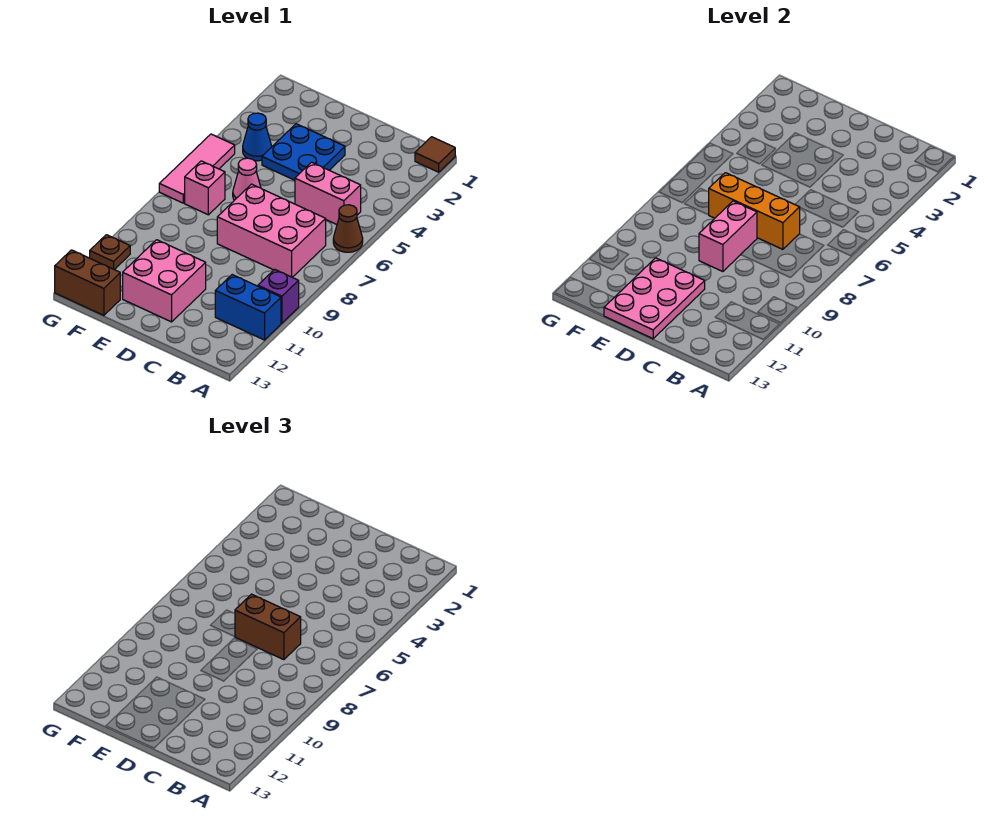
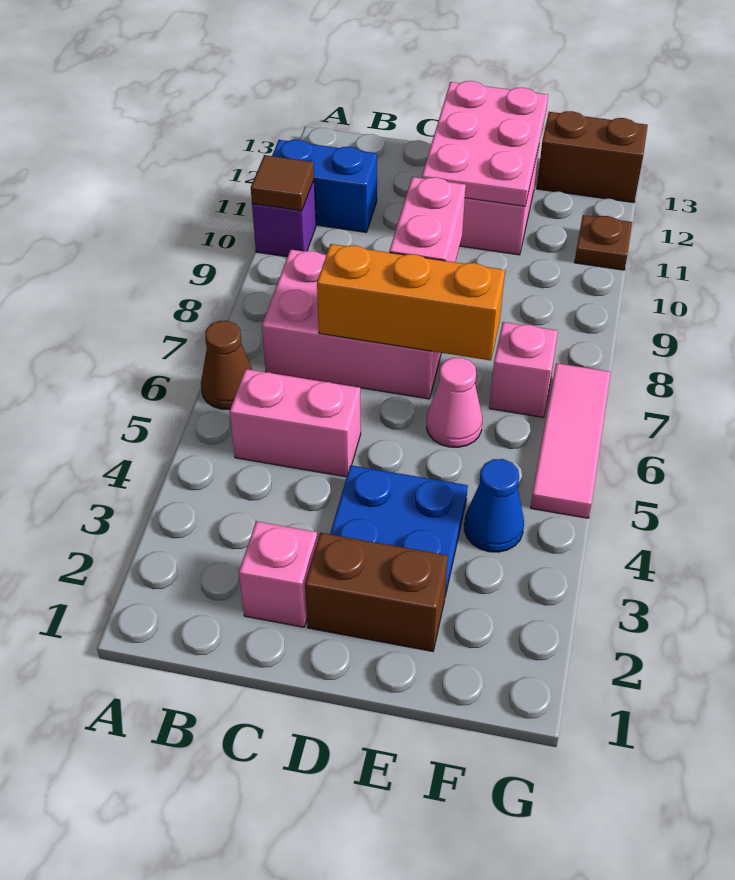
brown 1x1 tile [415,137,455,172] -> brown 1x1 tile moved to [251,155,314,211]
none -> pink 1x1 brick [239,521,318,627]
brown 1x2 brick [235,594,301,660] -> brown 1x2 brick moved to [305,533,448,651]

